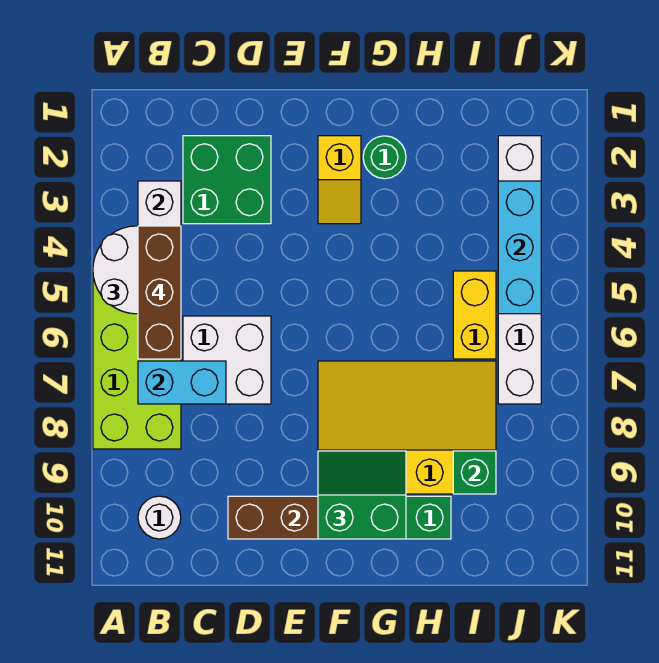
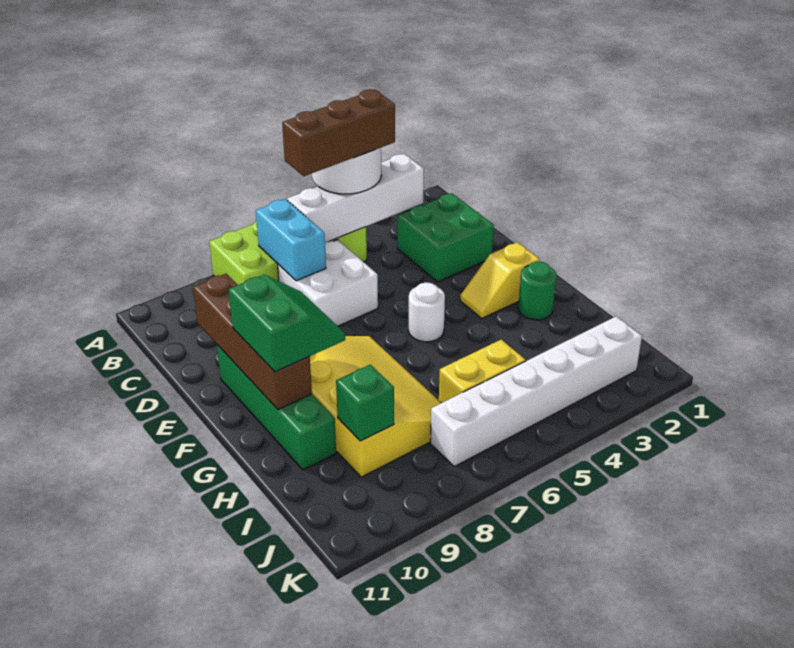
white 1x1 round brick [138,496,181,539] -> white 1x1 round brick moved to [409,282,445,342]
cyan 1x3 brick [498,181,541,314] -> none

